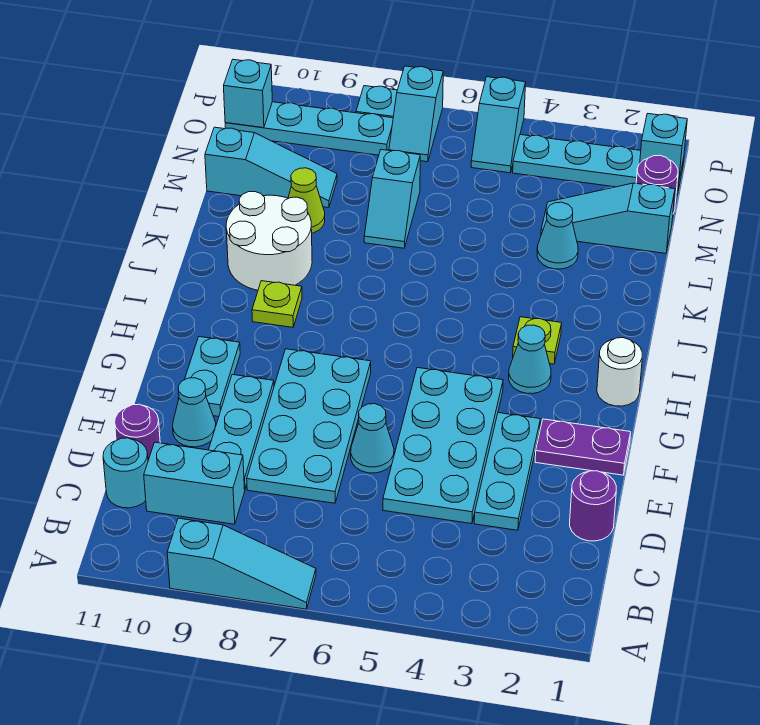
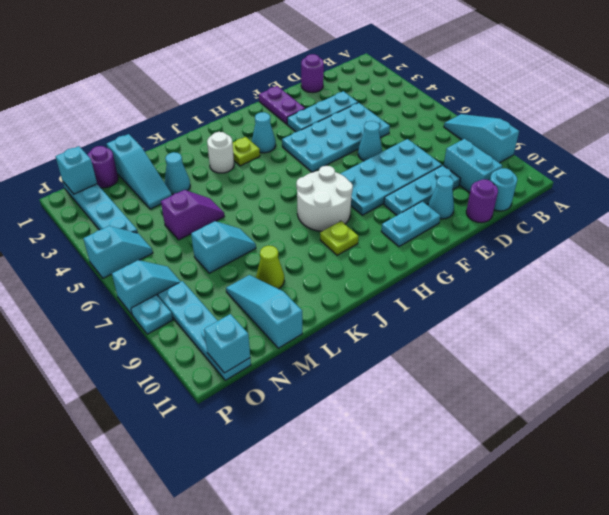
white 1x1 round brick [597,338,642,406] -> white 1x1 round brick moved to [207,132,234,173]
white 2x2 round brick [226,192,312,290] -> white 2x2 round brick moved to [296,166,353,231]
none -> purple 1x2 slope [161,190,225,240]

